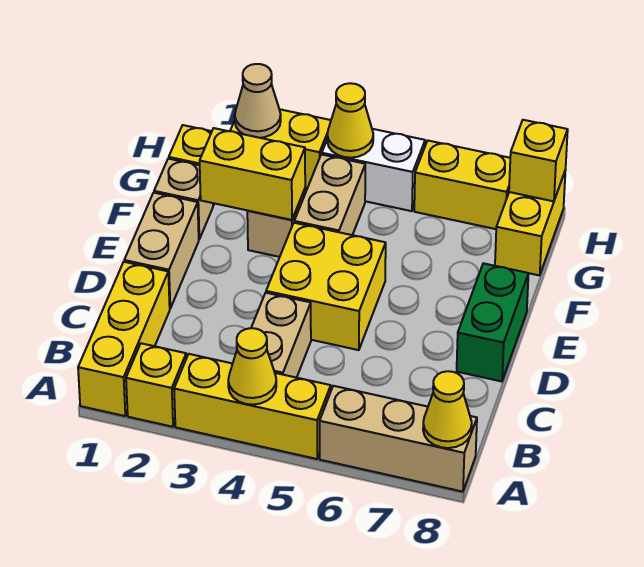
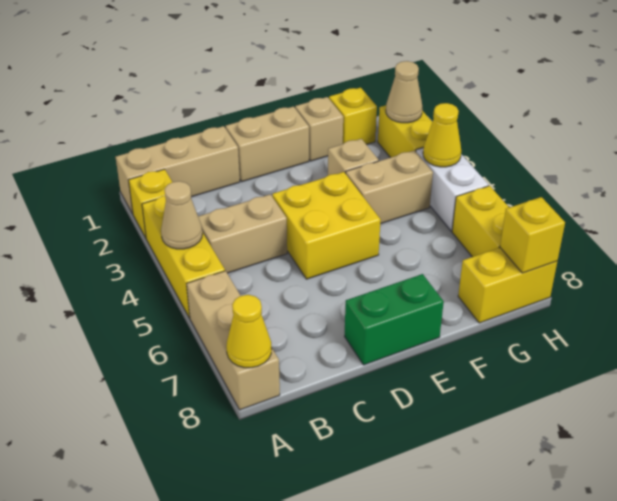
yellow 1x3 brick [78,262,170,416] -> tan 1x3 brick [116,126,240,214]
yellow 1x1 cone [228,328,276,405] -> tan 1x1 cone [161,181,202,249]
yellow 1x2 brick [200,128,305,220] -> none

